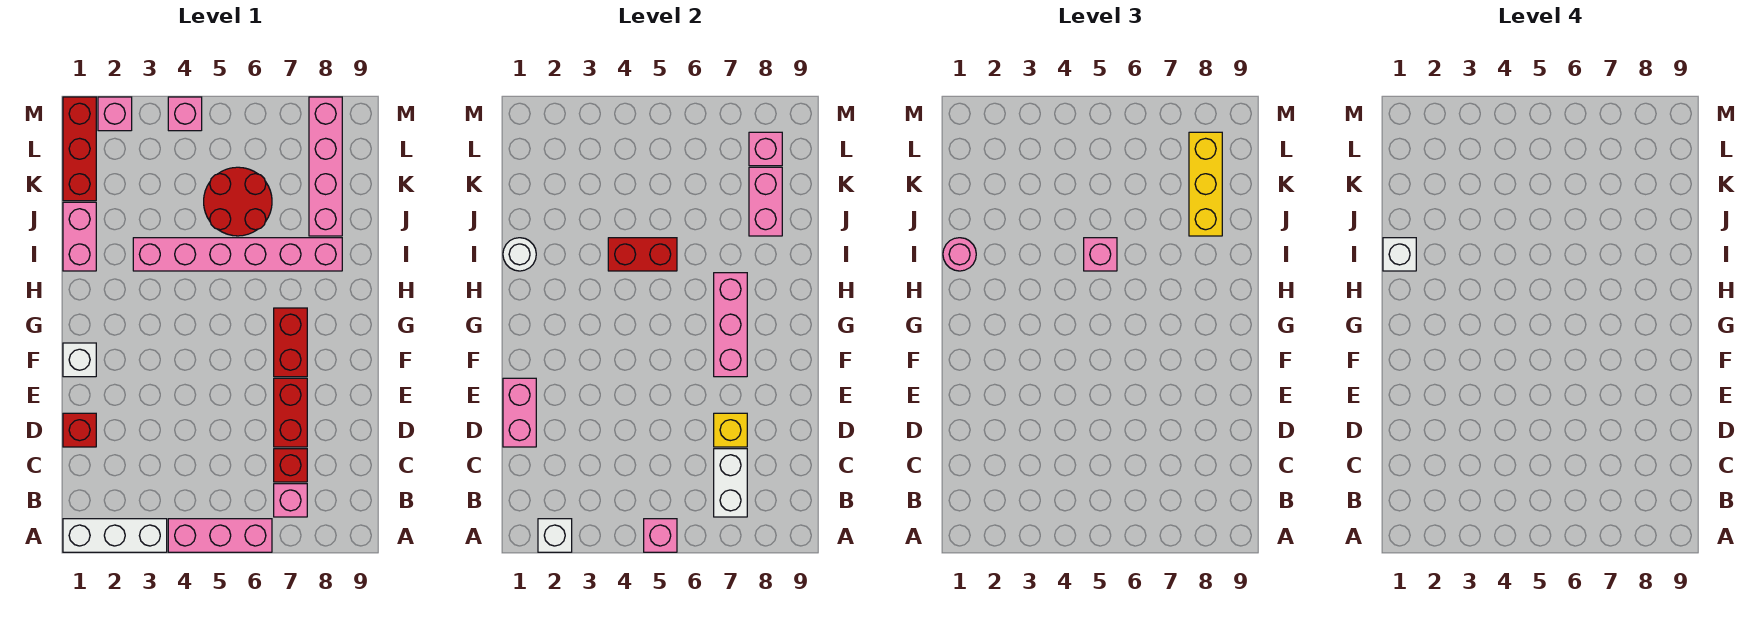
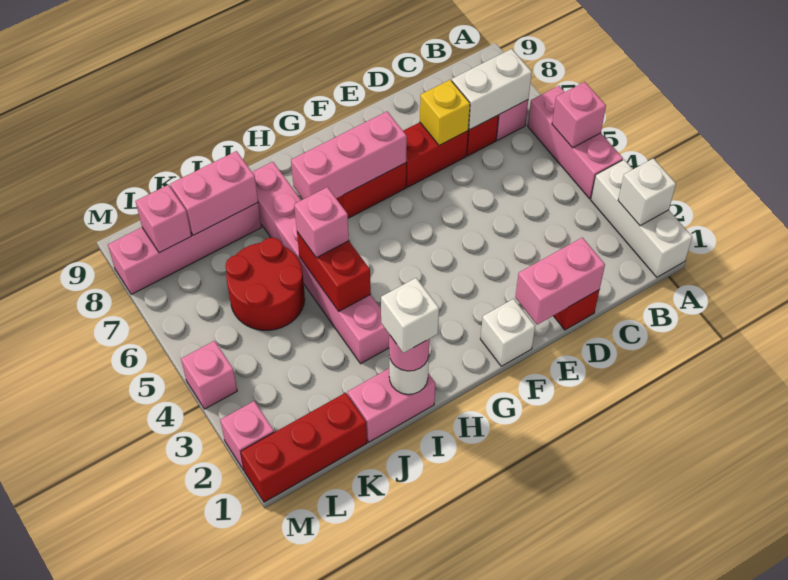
yellow 1x3 brick [1189,132,1222,236] -> none

